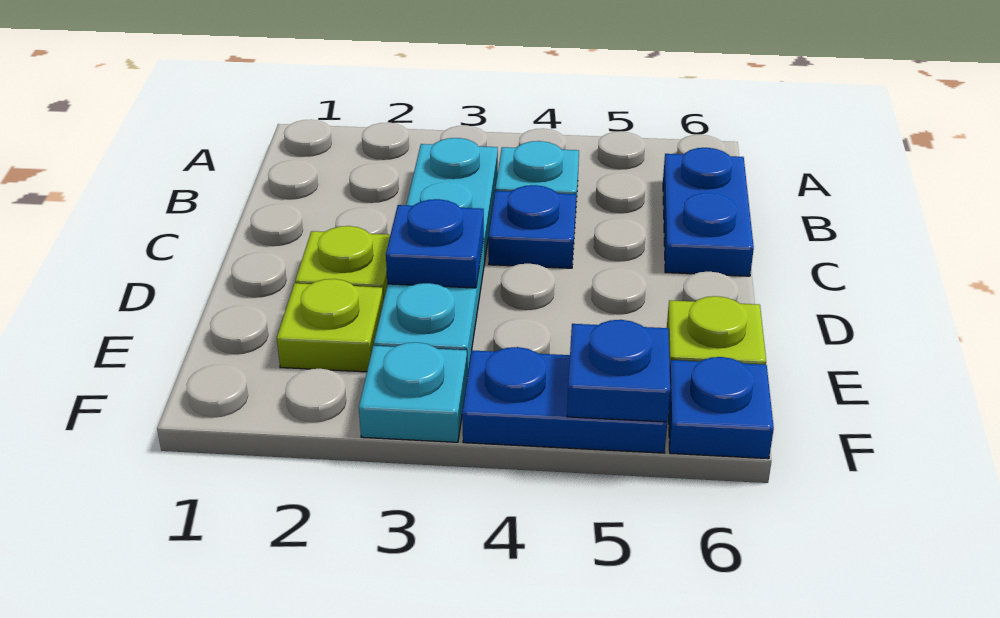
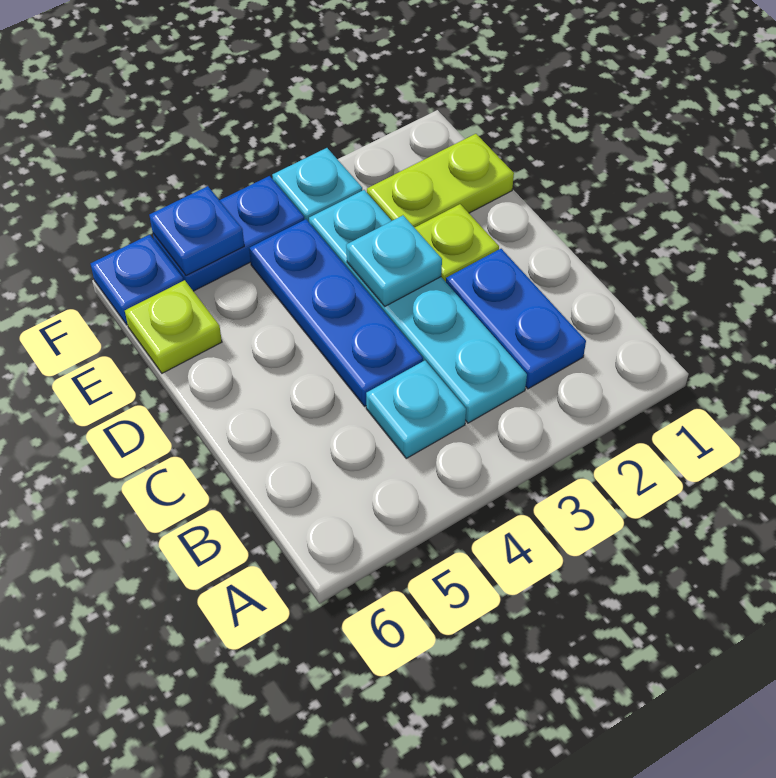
blue 1x2 plate [663,148,754,276] -> blue 1x2 plate moved to [446,249,586,389]
blue 1x1 plate [488,185,576,268] -> blue 1x3 plate [249,219,423,406]
blue 1x1 plate [386,199,484,288] -> cyan 1x1 plate [346,215,442,306]
lime 1x1 plate [277,279,383,372] -> lime 1x2 plate [367,134,514,228]

